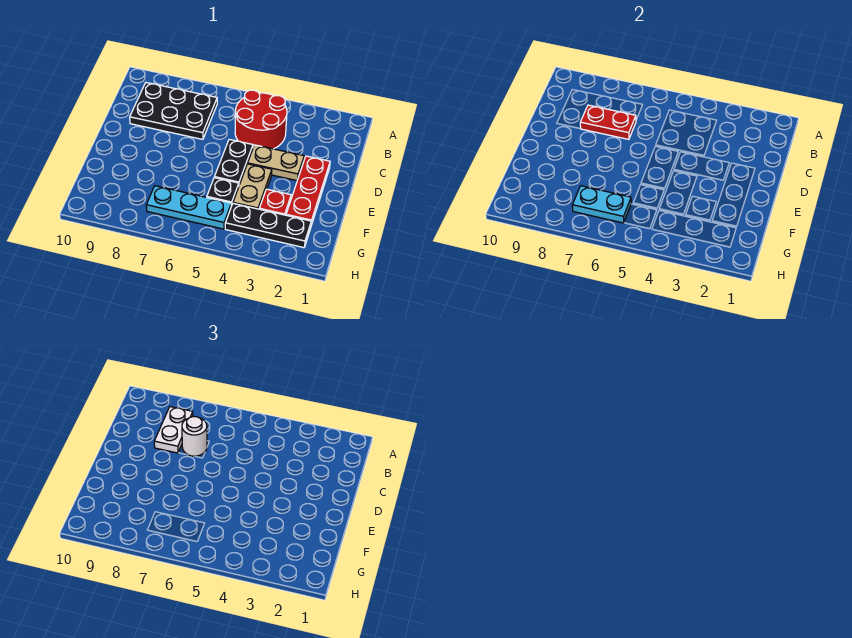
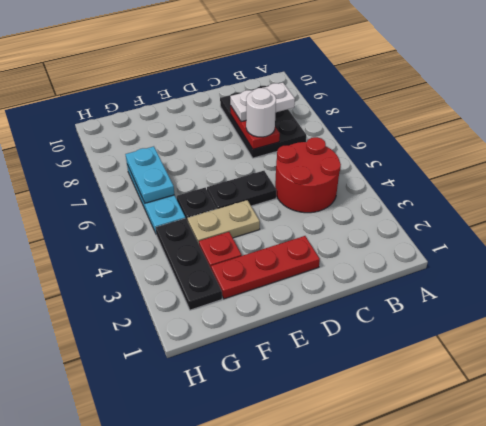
tan 1x2 plate [248,145,304,181] -> none

